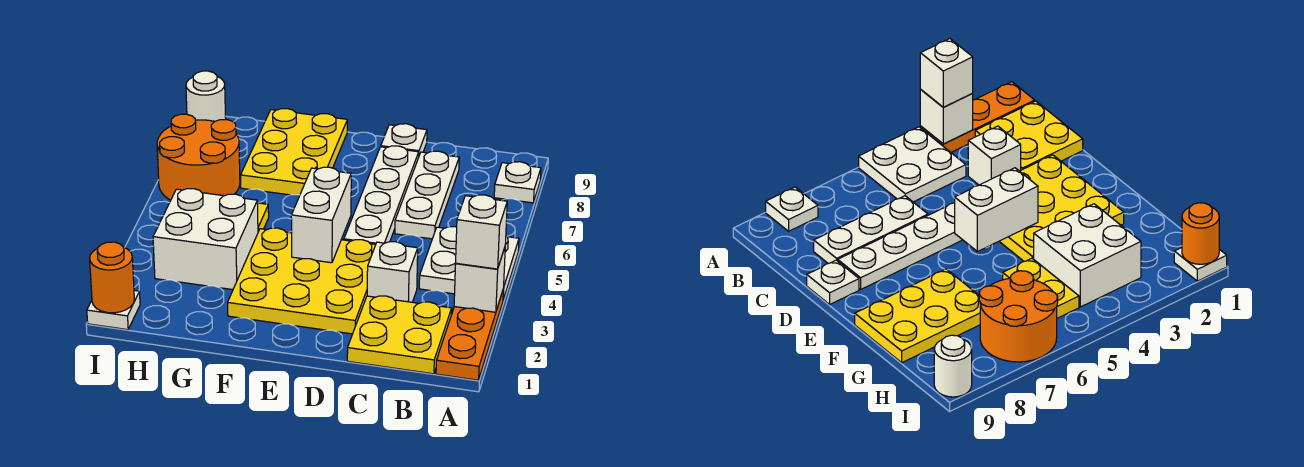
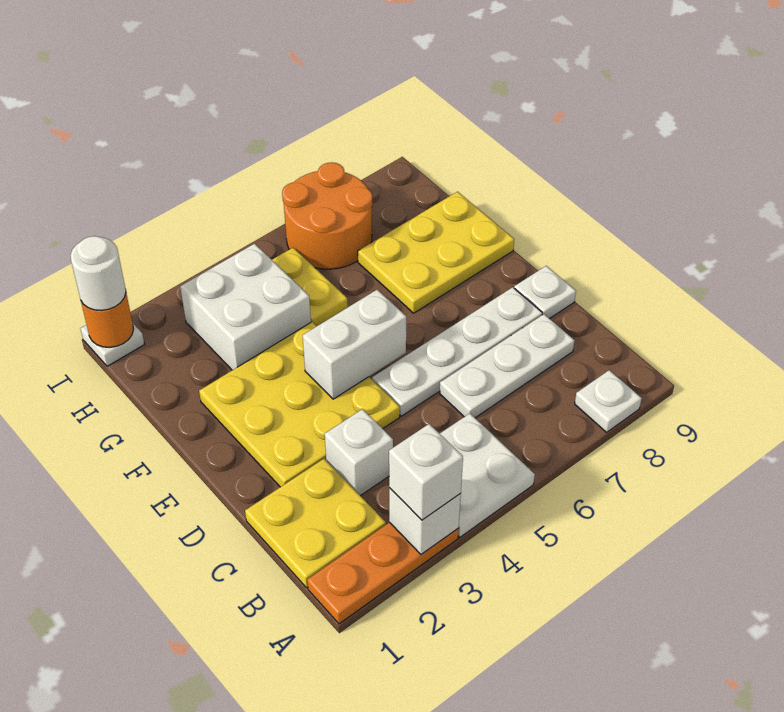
white 1x1 round brick [186,71,226,121] -> white 1x1 round brick moved to [70,236,126,310]

